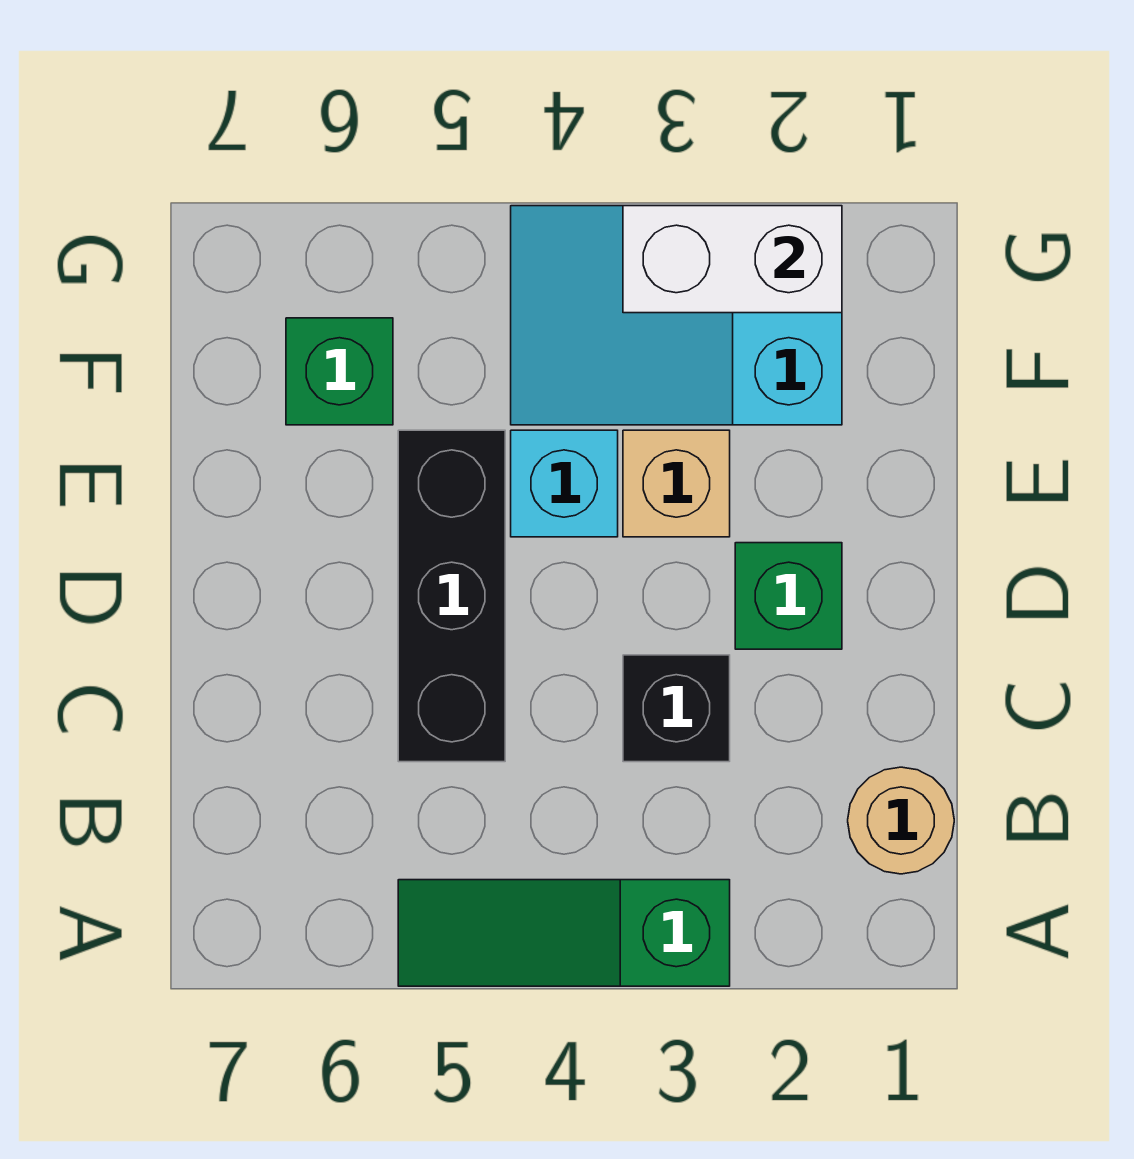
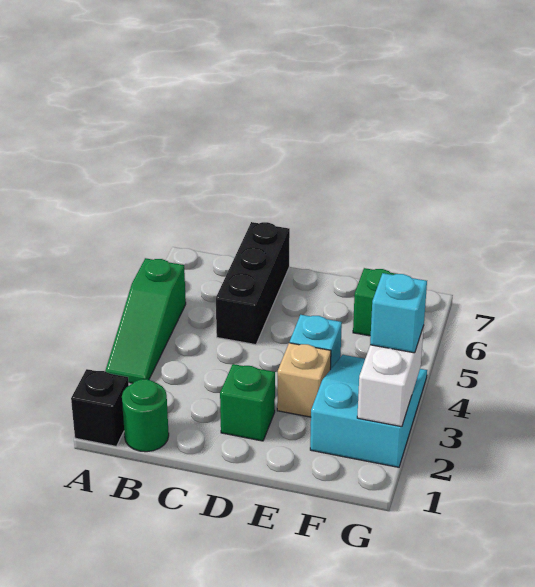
green 1x3 slope [398,880,730,986] -> green 1x3 slope turned to [105,258,186,383]
tan 1x1 round brick [848,767,954,874] -> green 1x1 round brick [122,379,169,452]
black 1x1 brick [623,655,730,762] -> black 1x1 brick moved to [71,369,129,446]
black 1x3 brick [398,430,505,762] -> black 1x3 brick turned to [216,222,290,345]
none -> cyan 1x1 brick [370,273,427,353]

